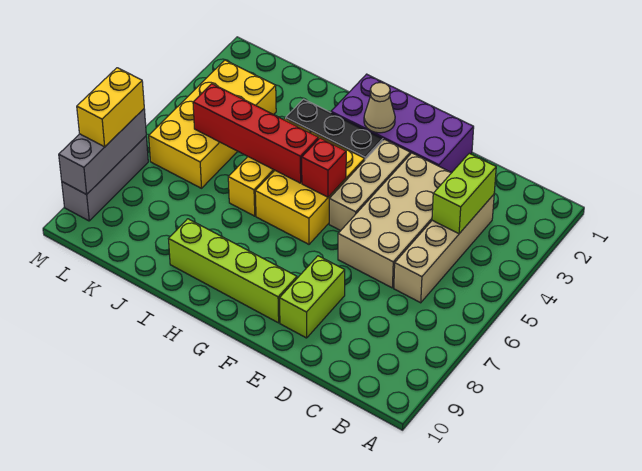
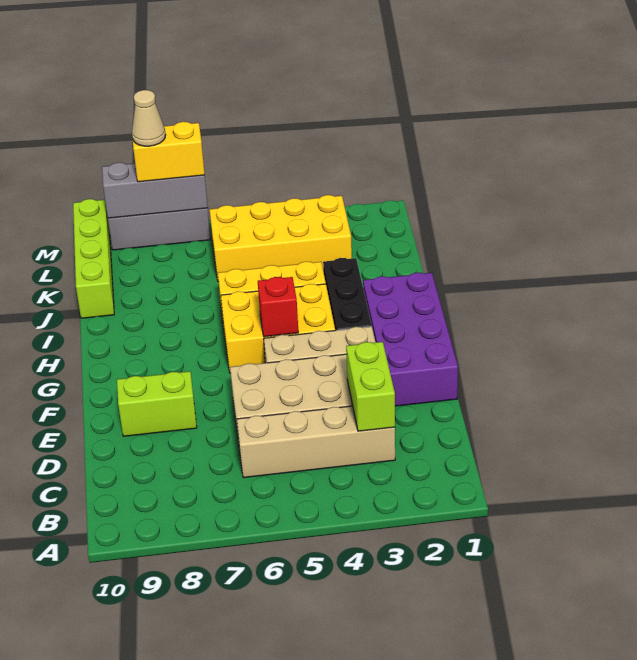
lime 1x2 brick [432,153,496,234] -> lime 1x2 brick turned to [346,342,395,431]
lime 1x4 brick [169,219,297,323] -> lime 1x4 brick moved to [73,199,114,318]
tan 1x1 cone [364,83,395,133] -> tan 1x1 cone moved to [132,90,166,146]
red 1x4 brick [193,84,319,183] -> none

